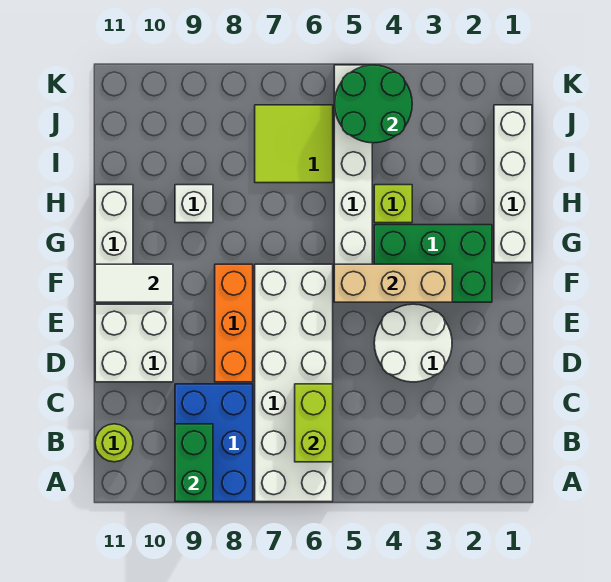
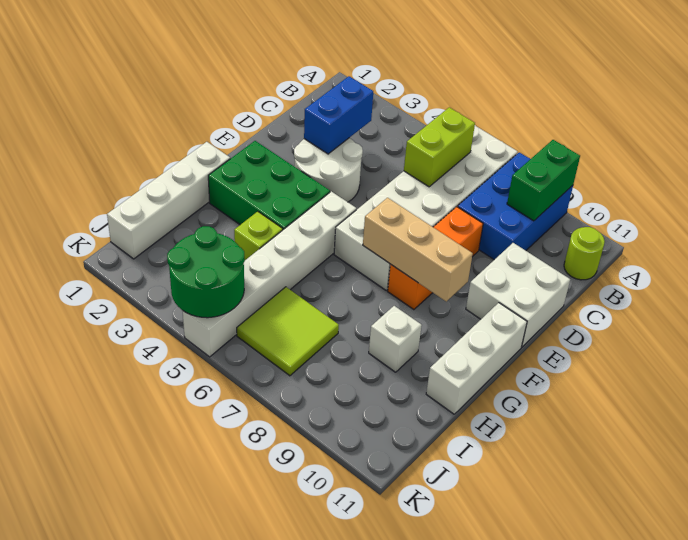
none -> blue 1x2 brick [304,76,373,154]
tan 1x3 brick [334,264,452,302] -> tan 1x3 brick moved to [363,198,473,301]
white 1x2 tile [95,264,173,302] -> none

